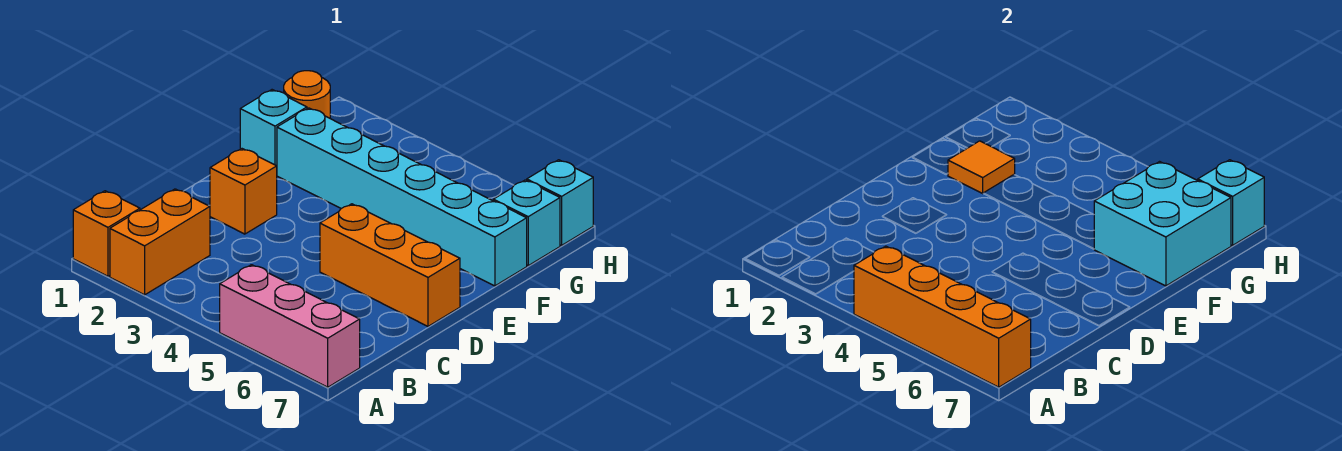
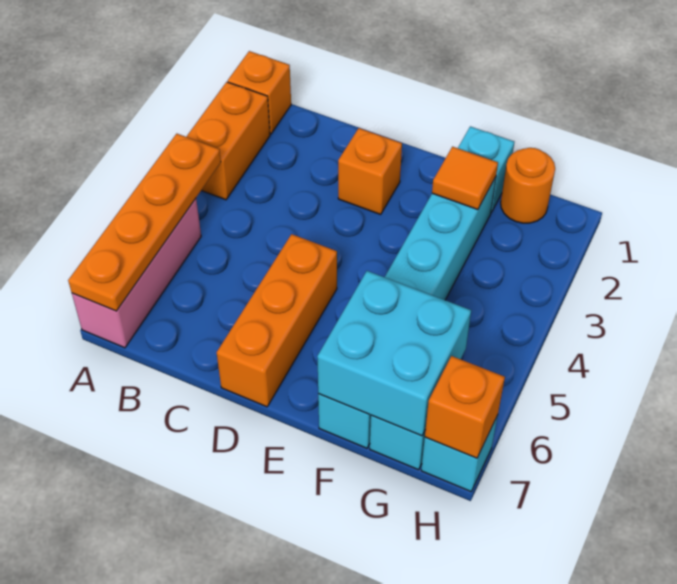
orange 1x2 brick [110,189,210,295] -> orange 1x2 brick turned to [186,82,270,200]
orange 1x4 brick [854,246,1031,387] -> orange 1x4 plate [68,134,221,311]
cyan 1x1 brick [1198,160,1264,245] -> orange 1x1 brick [425,356,505,458]

